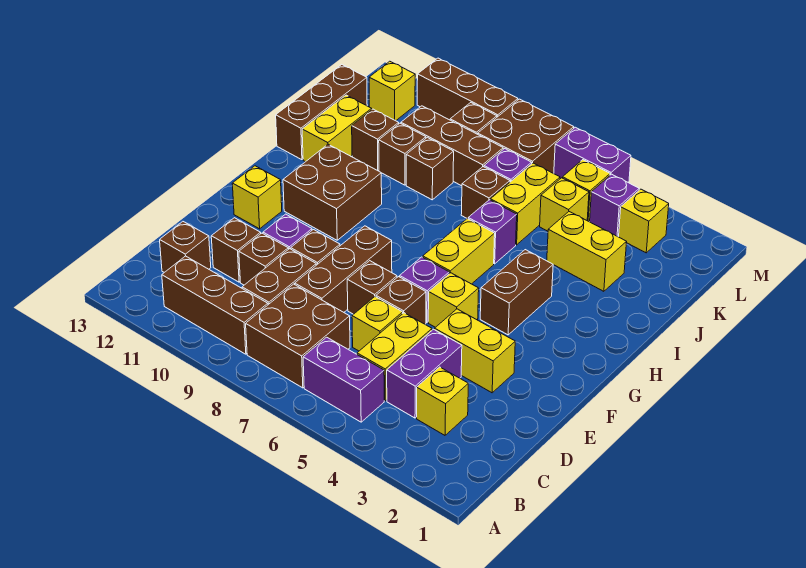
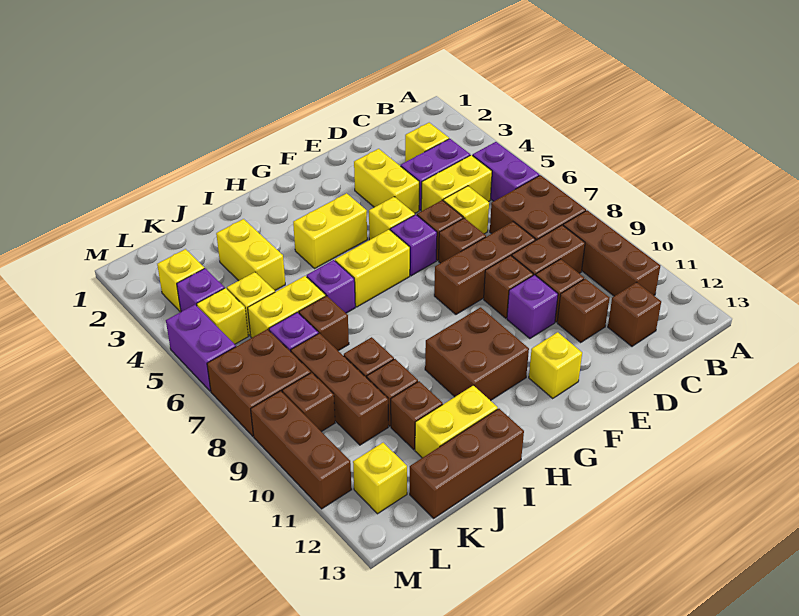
brown 1x2 brick [480,250,553,335] -> yellow 1x2 brick [293,193,367,268]

